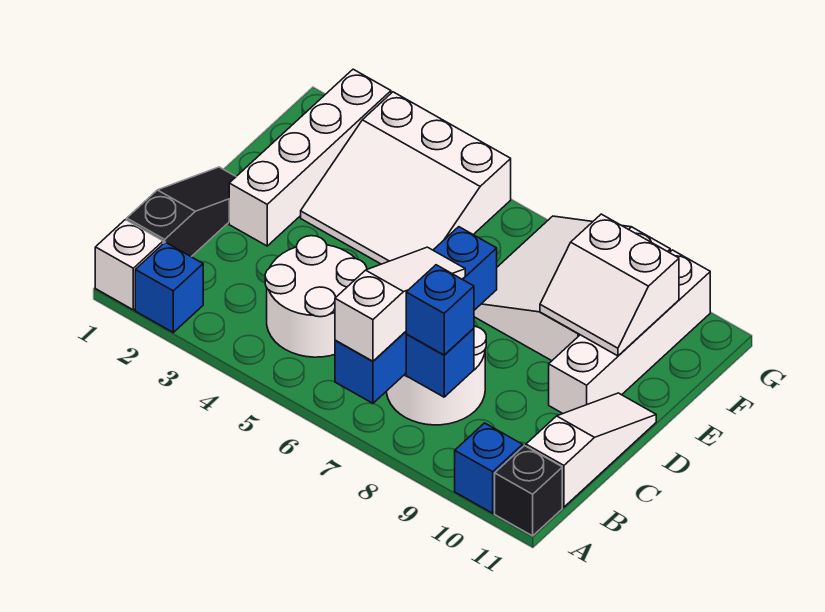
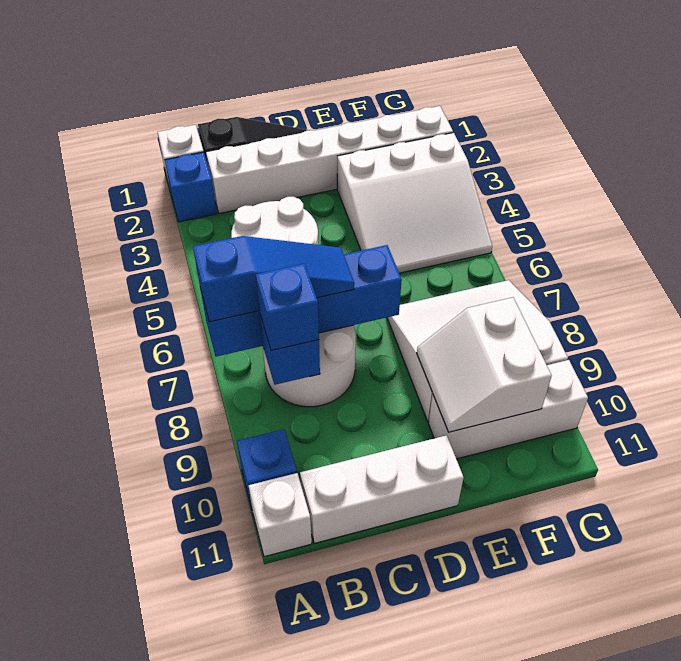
white 1x3 slope [335,247,465,361] -> blue 1x3 slope [193,236,354,322]
black 1x1 brick [495,446,562,536] -> white 1x1 brick [248,473,312,557]
white 1x3 slope [526,393,656,507] -> white 1x3 brick [300,435,464,543]
white 1x4 brick [229,69,391,246] -> white 1x6 brick [206,106,453,214]
white 1x4 brick [549,250,710,414] -> white 1x3 brick [428,360,588,459]
white 3x3 slope [301,92,511,264] -> white 3x3 slope turned to [337,133,492,273]

